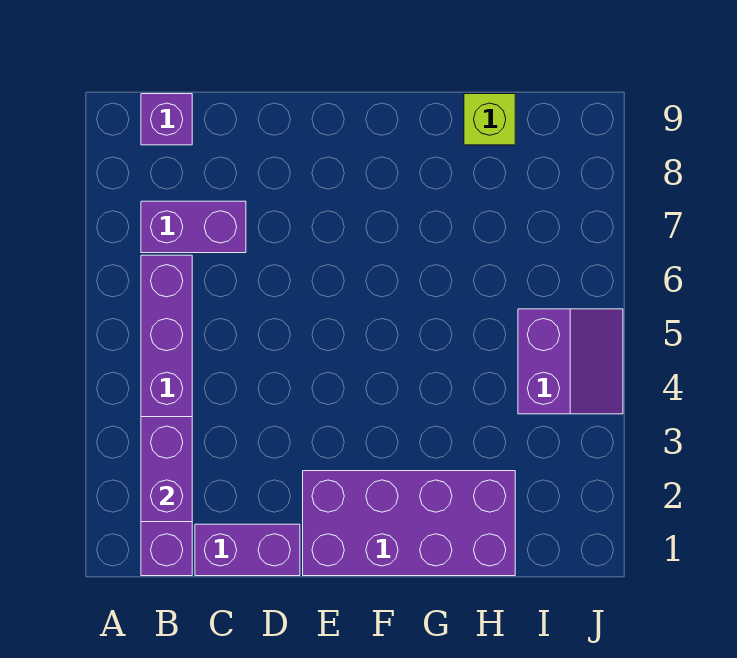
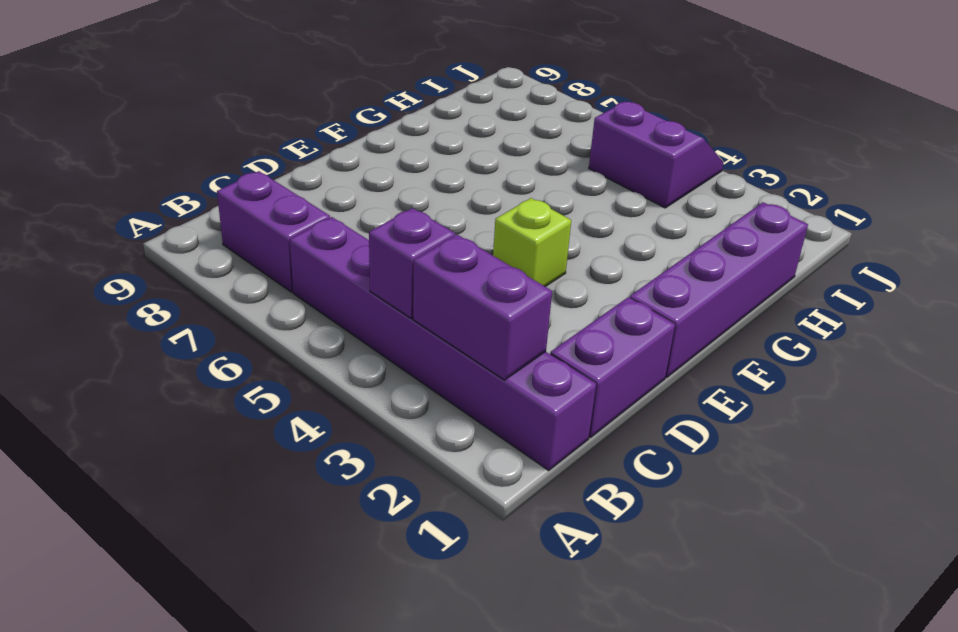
purple 1x2 brick [141,201,246,253] -> purple 1x2 brick turned to [217,171,330,292]
purple 1x1 brick [141,94,192,145] -> purple 1x1 brick moved to [369,208,455,318]
purple 2x4 brick [303,471,515,576] -> purple 1x4 brick [630,202,808,377]
lime 1x1 brick [464,94,515,145] -> lime 1x1 brick moved to [493,198,571,286]

